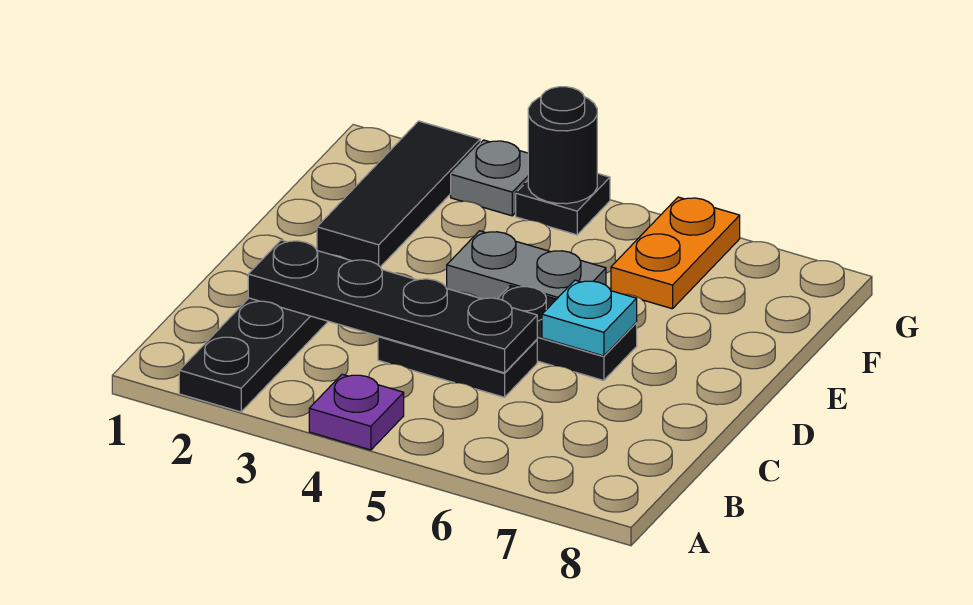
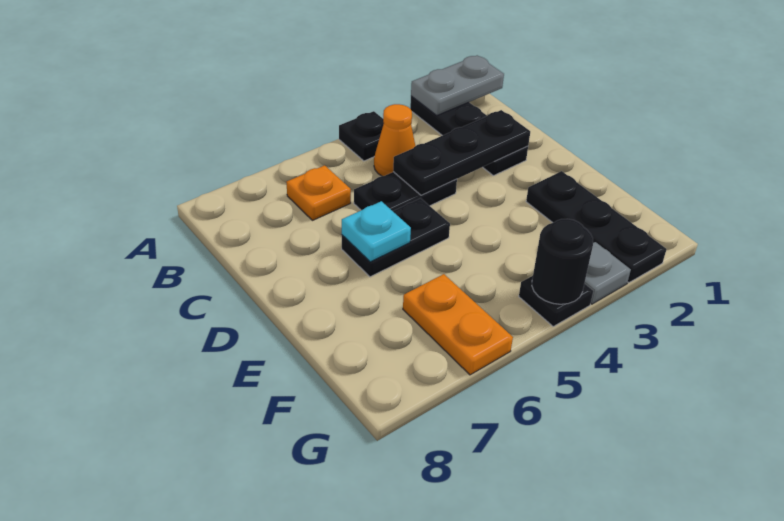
purple 1x1 plate [309,374,404,450] -> black 1x1 plate [339,111,384,161]
none -> orange 1x1 cone [374,104,415,176]
none -> orange 1x1 plate [286,165,351,220]
black 1x4 plate [248,240,537,373] -> black 1x3 plate [393,110,530,195]
black 1x3 tile [317,121,480,267] -> black 1x3 plate [526,171,667,283]
grey 1x2 plate [447,231,606,299] -> grey 1x2 plate moved to [411,55,504,116]

